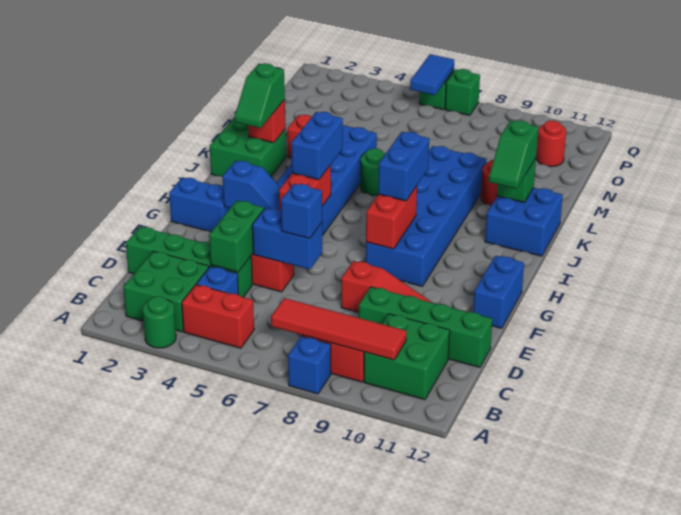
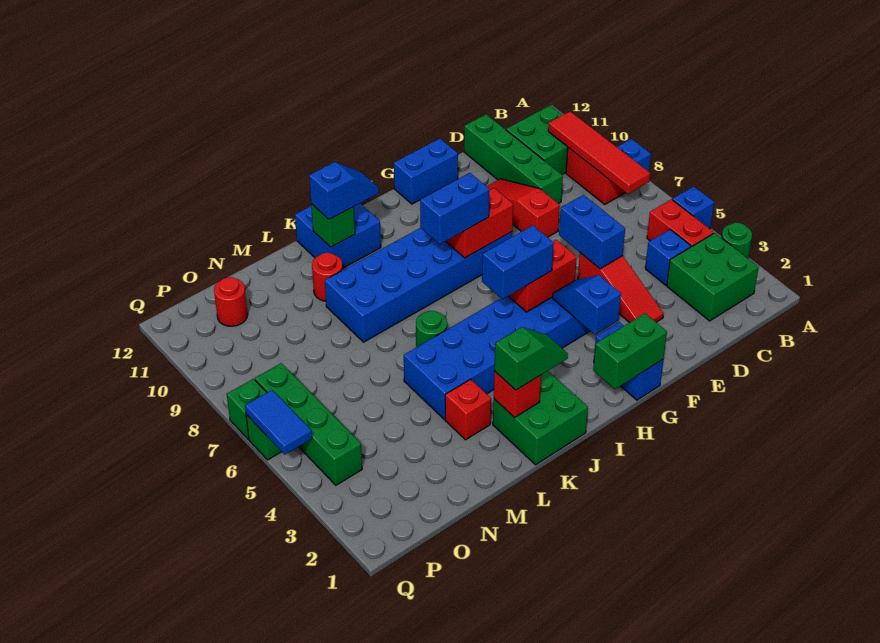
green 1x4 brick [126,227,252,297] -> green 1x4 brick moved to [255,363,362,485]
green 1x2 brick [209,201,264,272] -> green 1x2 brick moved to [593,313,667,389]
blue 1x1 brick [281,184,322,239] -> blue 1x1 brick moved to [672,186,714,229]
green 1x2 slope [489,120,538,189] -> blue 1x2 slope [309,162,379,220]
blue 1x2 tile [410,54,454,95] -> blue 1x2 tile turned to [245,390,312,454]

